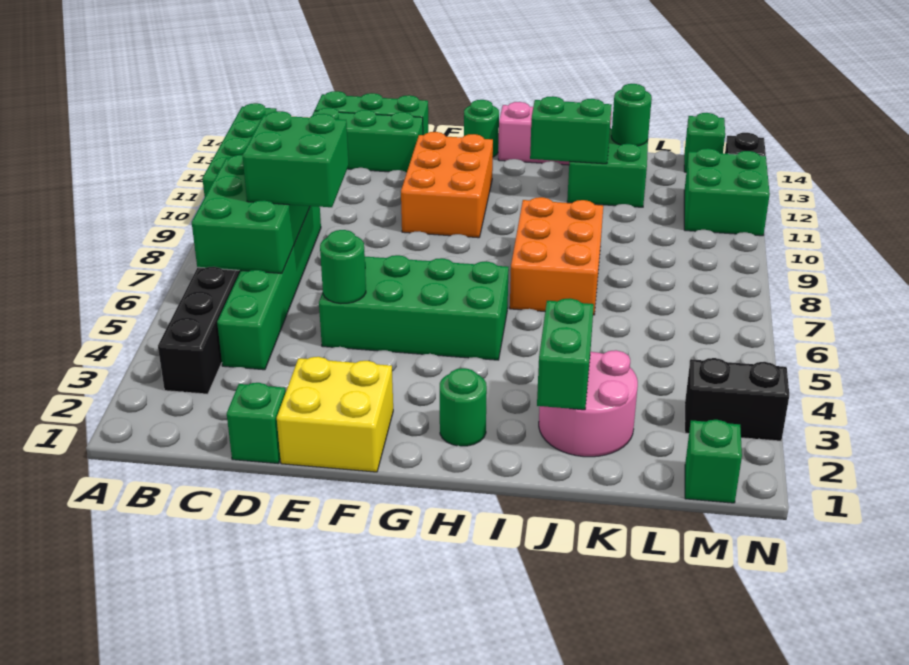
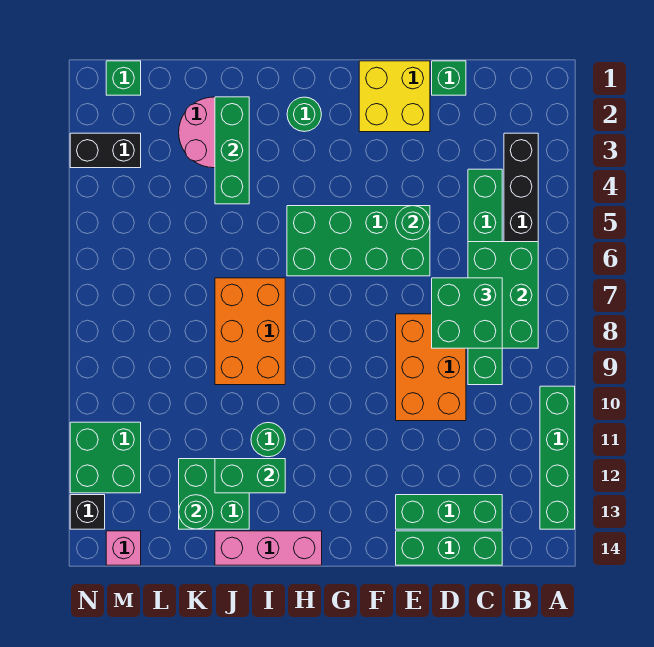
orange 2x3 brick [401,132,493,238] -> orange 2x3 brick moved to [396,314,466,421]
green 1x1 round brick [464,100,499,157] -> green 1x1 round brick moved to [251,423,285,457]
green 1x2 brick [537,298,594,410] -> green 1x3 brick [215,97,249,204]
green 1x1 brick [684,113,725,172] -> pink 1x1 brick [106,531,141,565]

